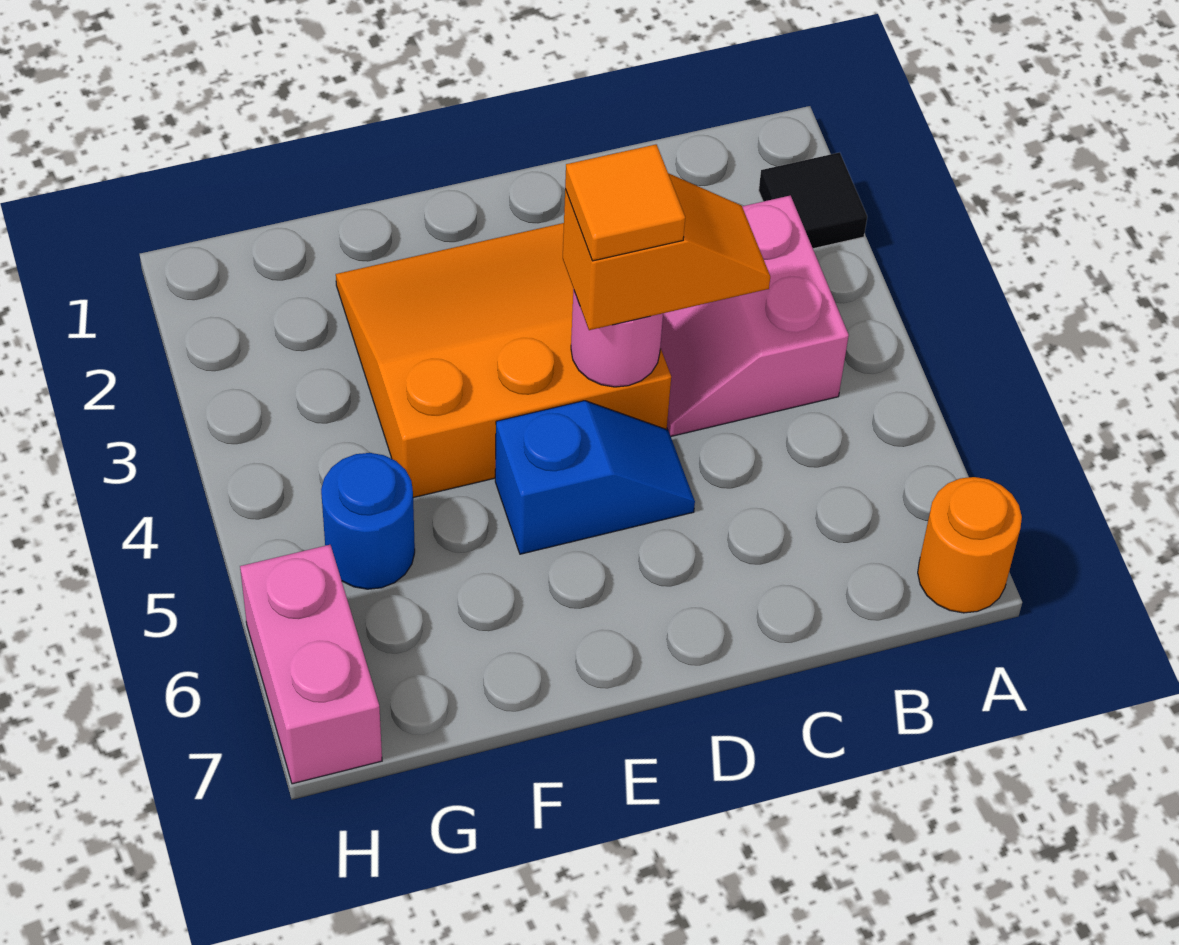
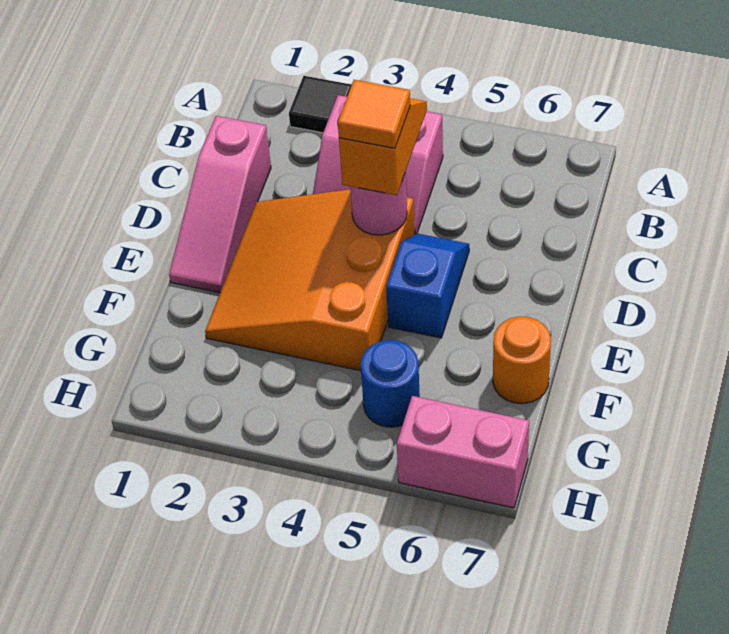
orange 1x1 round brick [918,477,1022,613] -> orange 1x1 round brick moved to [493,317,551,404]
none -> pink 1x3 slope [169,116,271,293]

